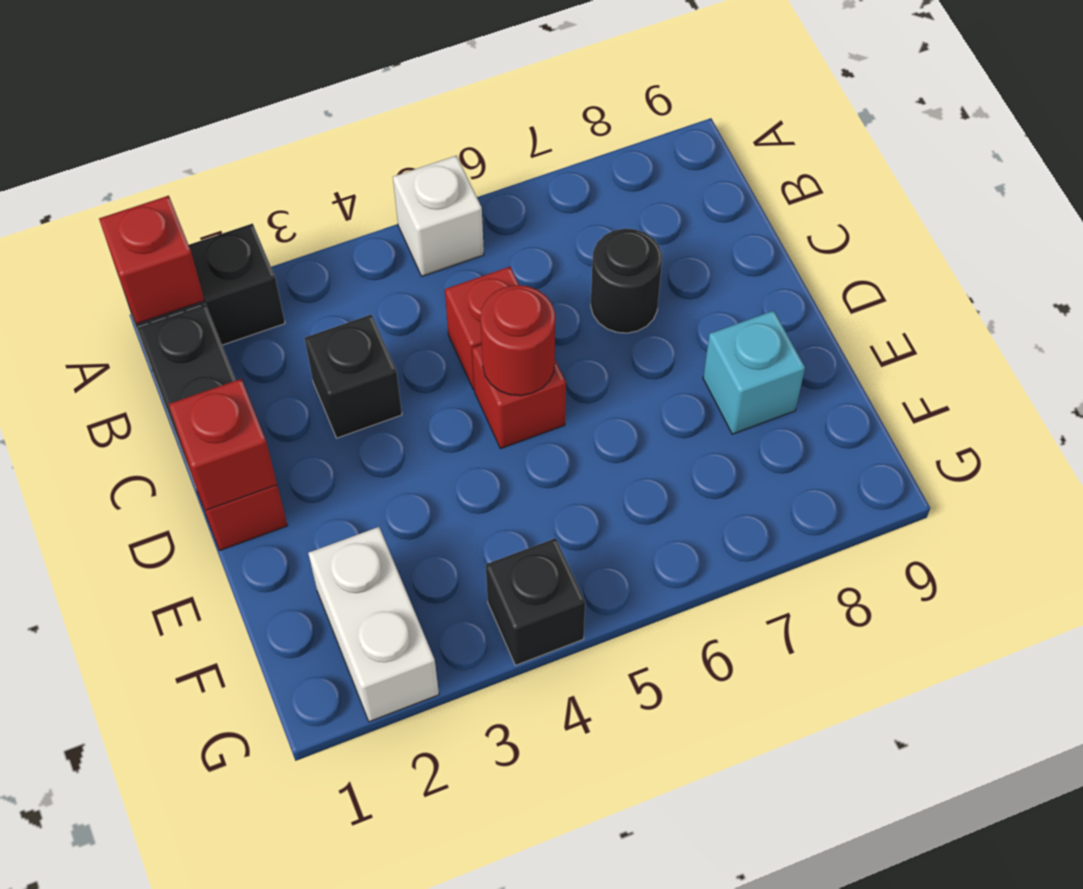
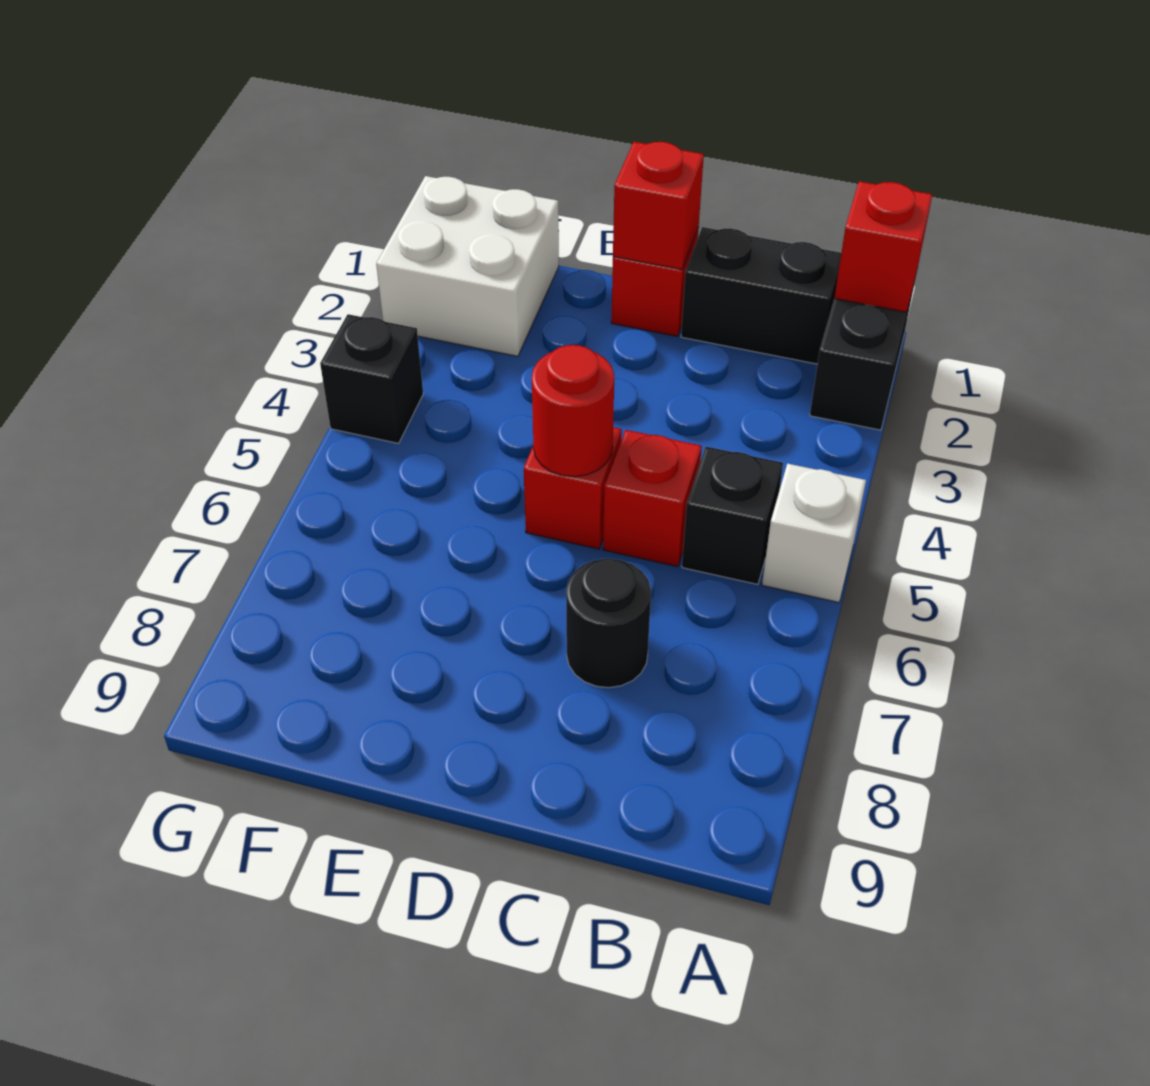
black 1x1 brick [305,315,402,438] -> black 1x1 brick moved to [682,447,783,584]
cyan 1x1 brick [703,311,805,434] -> none
white 1x2 brick [308,527,439,722] -> white 2x2 brick [376,176,559,356]

